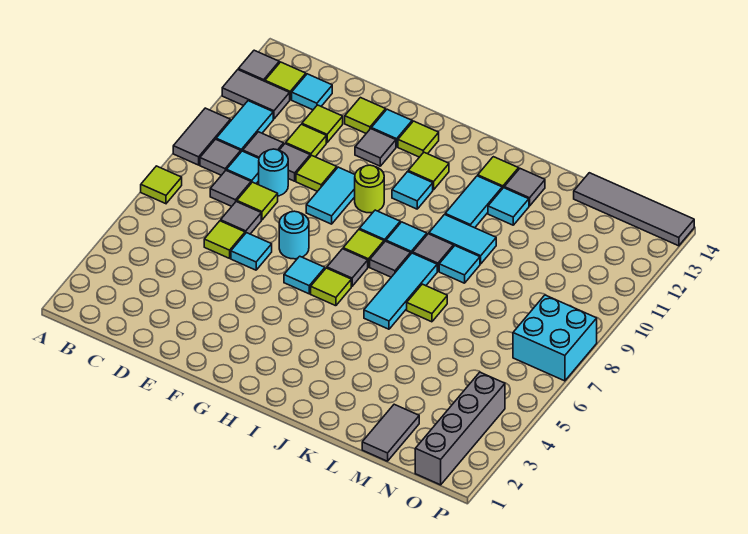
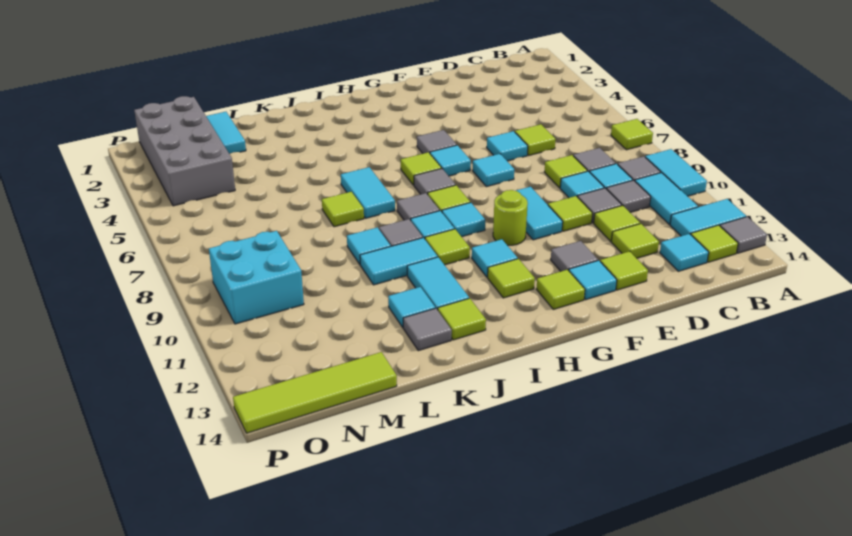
grey 1x2 tile [173,108,230,165] -> cyan 1x2 tile [645,149,707,196]
grey 1x2 tile [222,70,290,119] -> cyan 1x2 tile [670,199,746,236]
grey 1x1 tile [221,202,261,234] -> grey 1x1 tile moved to [417,130,457,154]
cyan 1x1 round brick [259,149,288,196] -> cyan 1x1 tile [560,171,604,198]
cyan 1x1 round brick [279,211,309,259] -> cyan 1x1 tile [473,154,514,187]
none -> lime 1x1 tile [425,229,470,265]
cyan 1x3 tile [364,253,437,329] -> cyan 1x2 tile [341,167,395,218]
grey 1x2 tile [362,404,419,461] -> cyan 1x2 tile [206,112,246,154]
grey 1x4 tile [574,173,694,246] -> lime 1x4 tile [233,352,397,433]
grey 1x4 brick [415,372,505,485] -> grey 2x4 brick [134,96,235,206]
cyan 2x2 brick [513,295,597,381] -> cyan 2x2 brick moved to [209,231,304,324]

